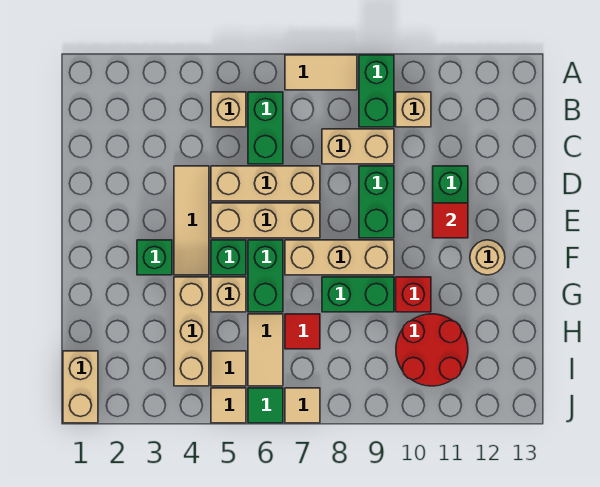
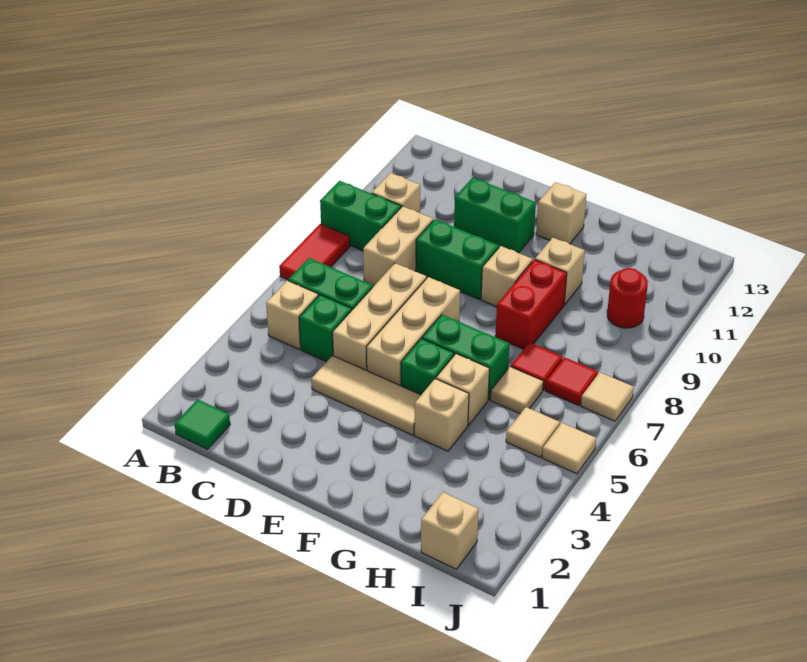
tan 1x2 tile [285,55,357,90] -> red 1x2 tile [279,224,350,280]
red 1x1 tile [433,203,468,238] -> red 1x1 tile moved to [545,357,598,406]
green 1x1 brick [137,240,172,275] -> green 1x1 brick moved to [299,295,352,362]
tan 1x3 brick [285,240,394,275] -> tan 1x1 brick [481,246,533,307]
tan 1x1 round brick [470,240,505,275] -> tan 1x1 brick [536,182,587,244]
tan 1x3 brick [174,277,209,386] -> tan 1x1 brick [414,379,469,451]
green 1x2 brick [322,277,394,312] -> red 1x2 brick [495,260,567,349]
red 1x1 brick [396,277,431,312] -> tan 1x1 brick [535,238,585,305]
tan 1x2 tile [248,314,283,386] -> tan 1x1 tile [491,367,543,414]
red 2x2 round brick [396,314,468,386] -> red 1x1 round brick [607,268,648,328]
tan 1x2 brick [63,351,98,423] -> tan 1x1 brick [421,492,479,569]
green 1x1 tile [248,388,283,423] -> green 1x1 tile moved to [175,399,230,449]

